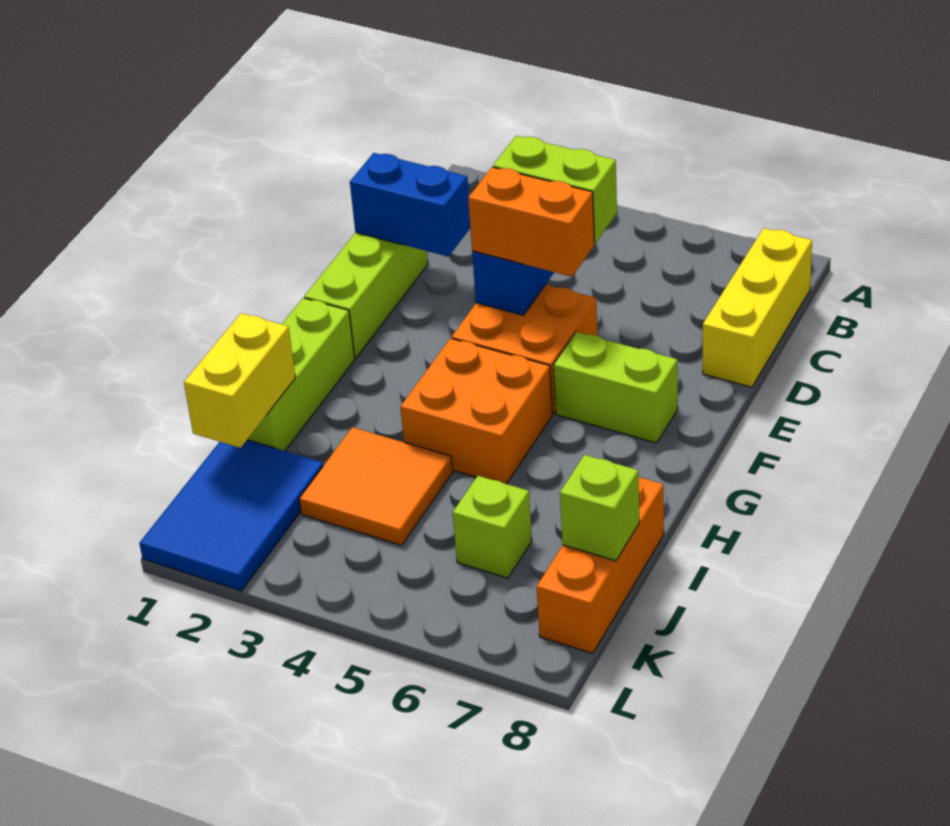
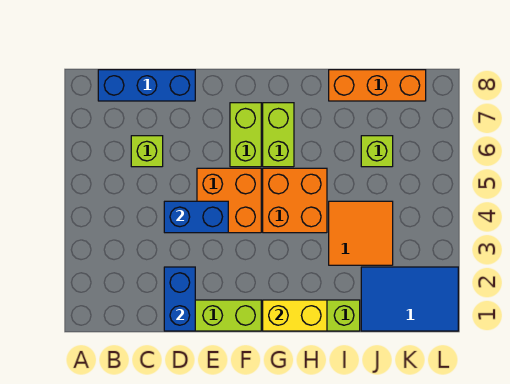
yellow 1x3 brick [703,228,812,387] -> blue 1x3 brick [98,70,195,101]
lime 1x2 brick [493,136,617,244] -> lime 1x2 brick moved to [263,103,294,167]
orange 1x2 brick [468,167,594,277] -> none
yellow 1x2 brick [184,313,296,448] -> yellow 1x2 brick moved to [263,300,327,331]
lime 1x1 brick [560,455,639,561] -> lime 1x1 brick moved to [131,136,163,167]

